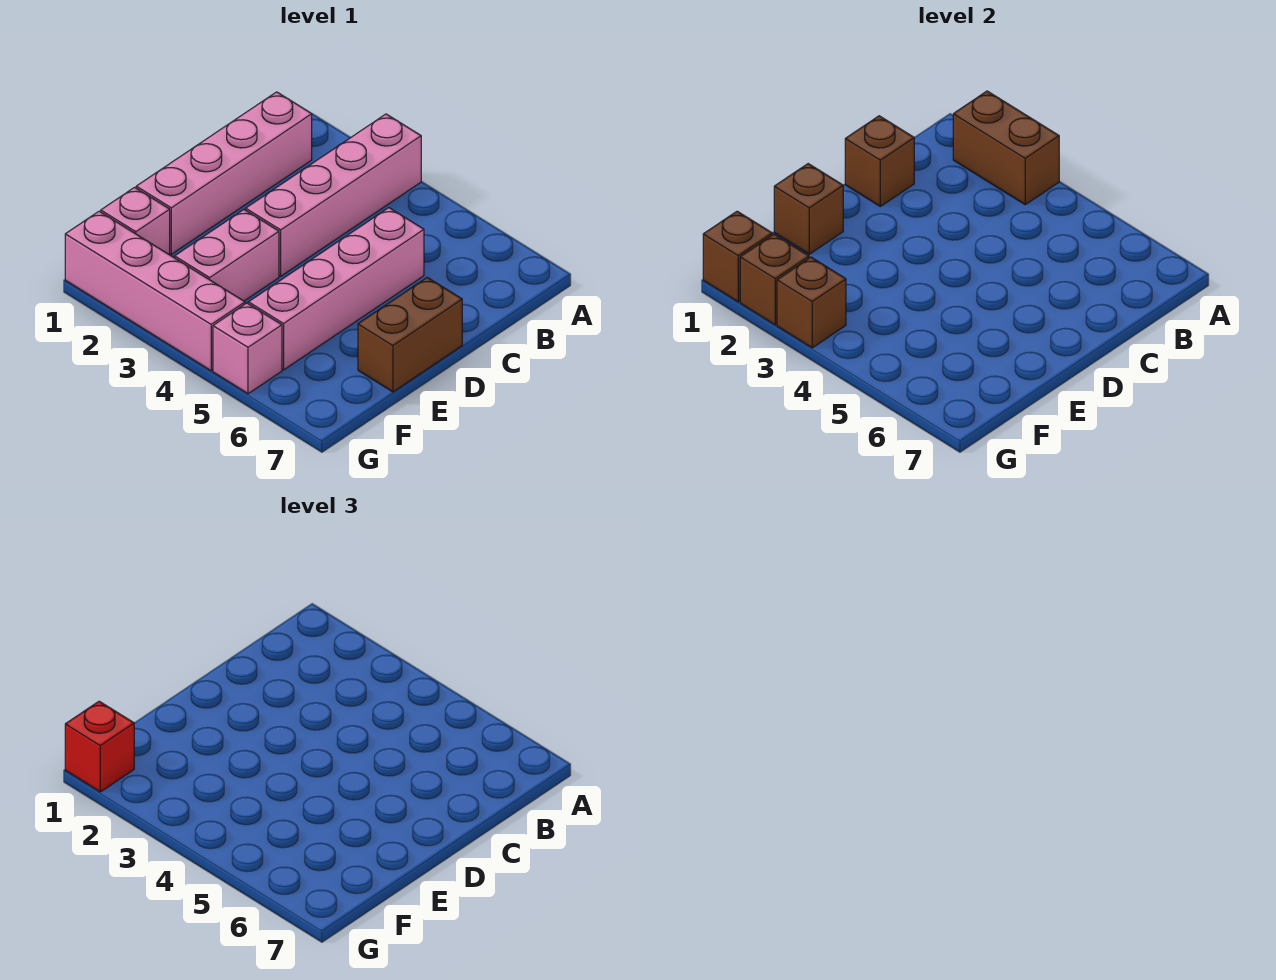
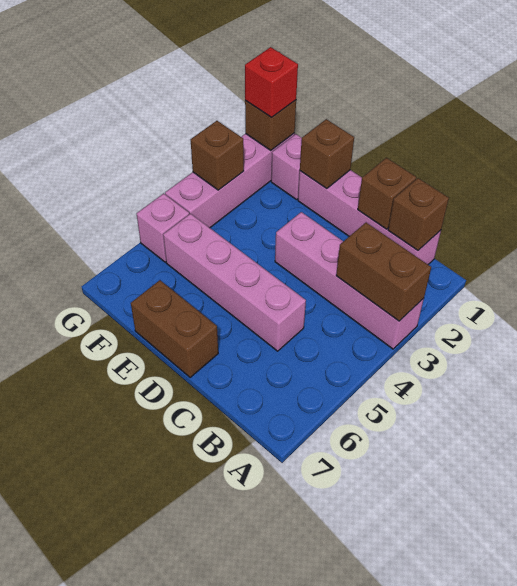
brown 1x2 brick [953,91,1059,205] -> brown 1x2 brick turned to [336,223,431,321]
pink 1x2 brick [175,210,279,301] -> none
brown 1x1 brick [740,234,809,325] -> brown 1x1 brick moved to [388,178,449,250]

